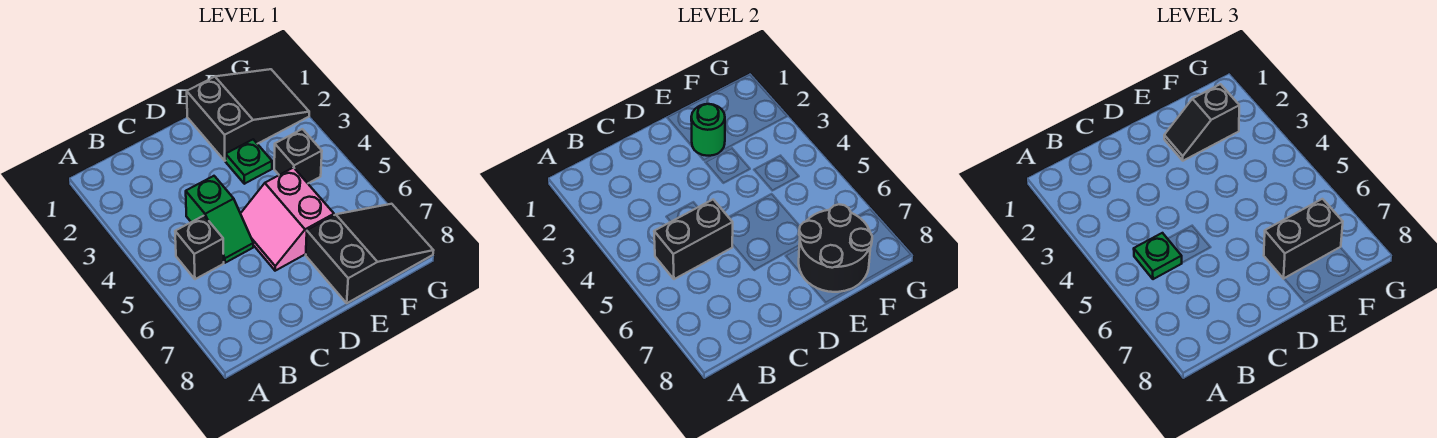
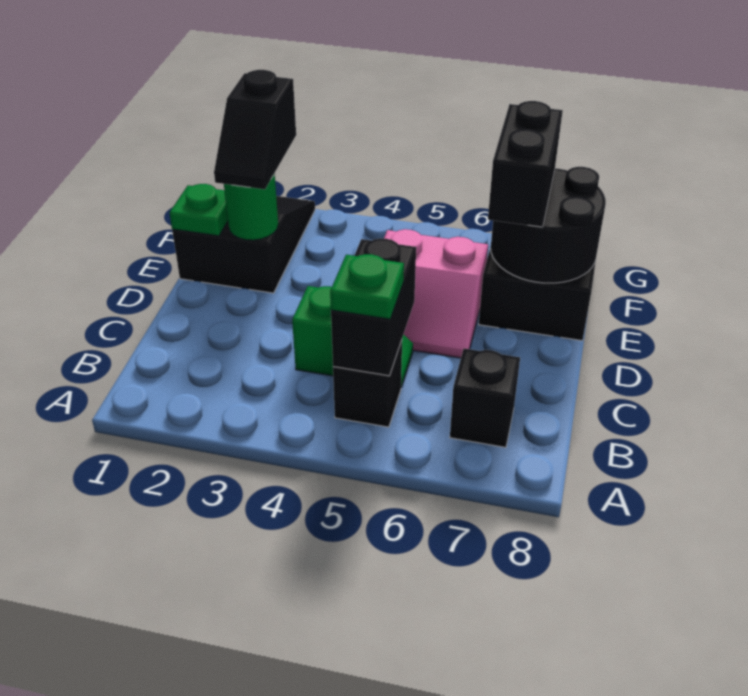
green 1x1 plate [226,139,272,184] -> green 1x1 plate moved to [169,184,228,236]
black 1x1 brick [274,129,322,183] -> black 1x1 brick moved to [450,349,520,447]

